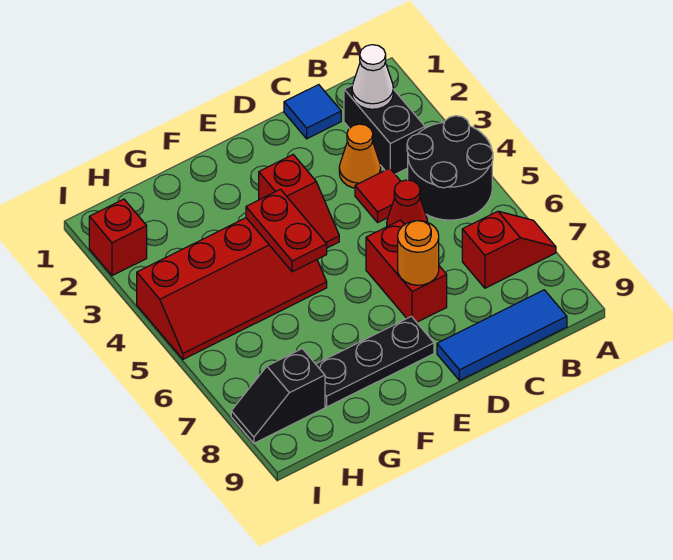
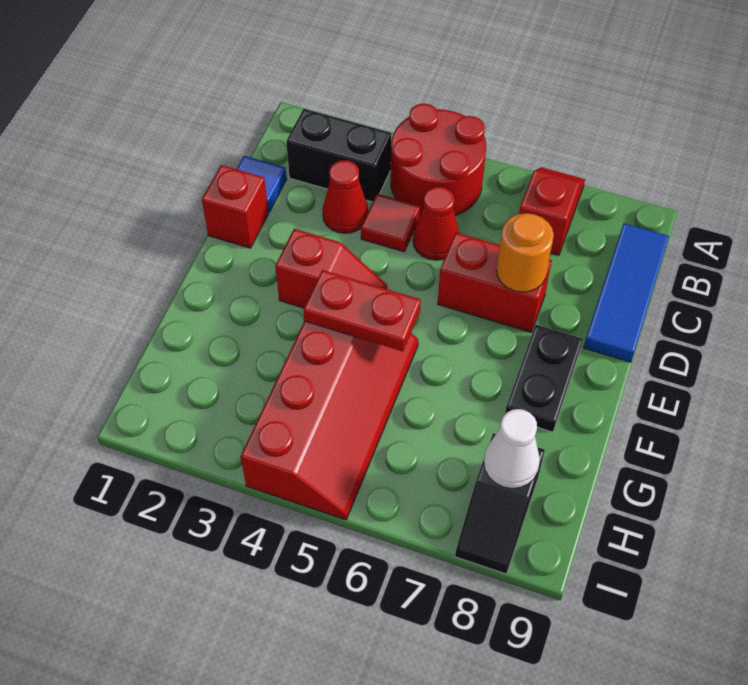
black 2x2 round brick [407,116,493,220] -> red 2x2 round brick [391,104,486,215]
white 1x1 cone [352,45,393,109] -> white 1x1 cone moved to [484,409,540,489]
orange 1x1 cone [339,124,381,188] -> red 1x1 cone [322,160,368,233]
black 1x3 plate [316,316,434,407] -> black 1x2 plate [505,325,583,432]
red 1x1 brick [89,199,147,276] -> red 1x1 brick moved to [202,165,268,248]

